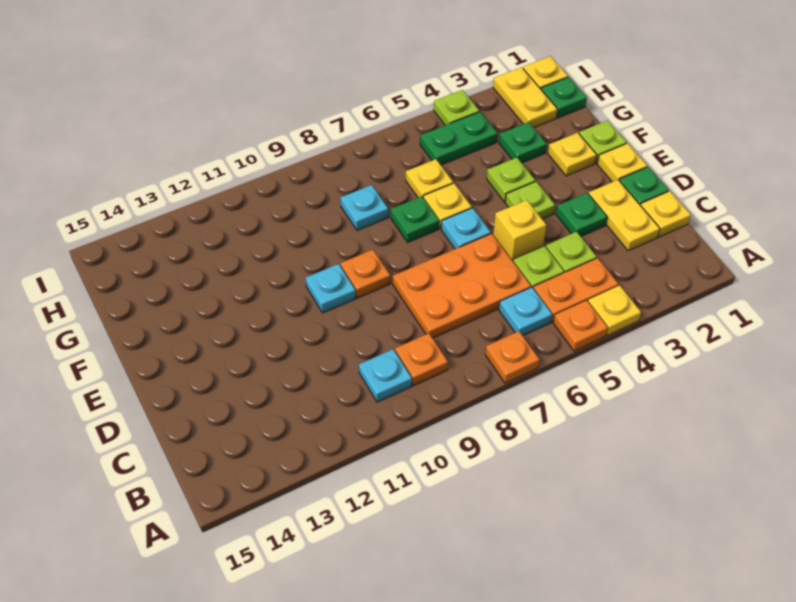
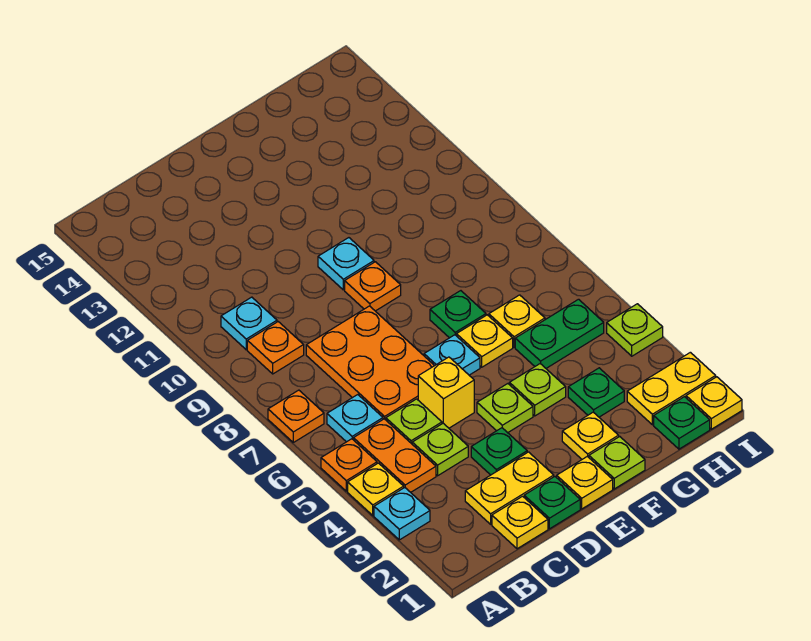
cyan 1x1 plate [340,185,388,230] -> cyan 1x1 plate moved to [374,488,430,540]
green 1x2 plate [420,112,497,165] -> green 1x2 plate turned to [515,299,604,368]

